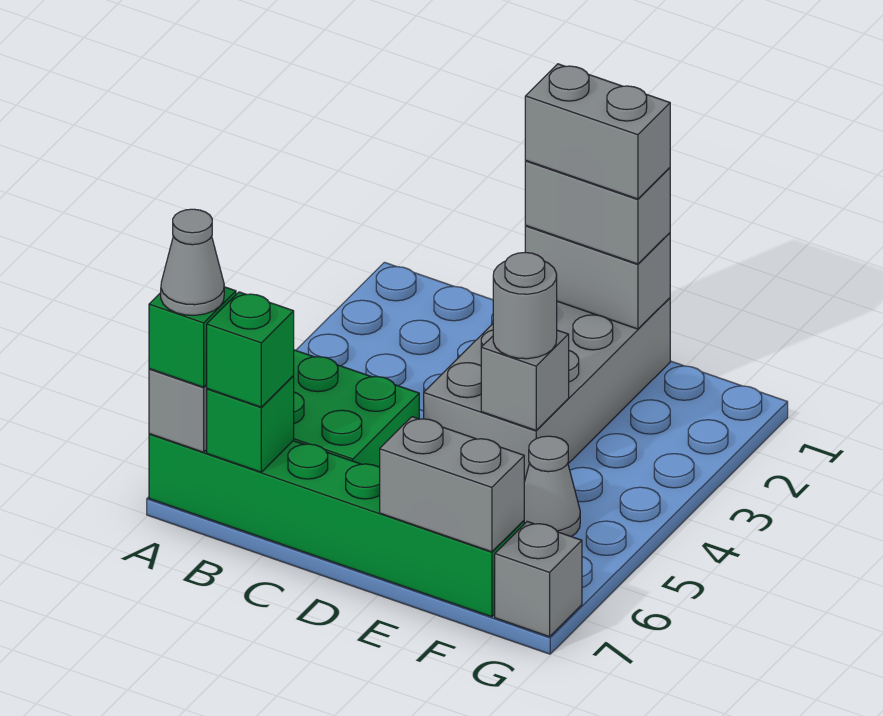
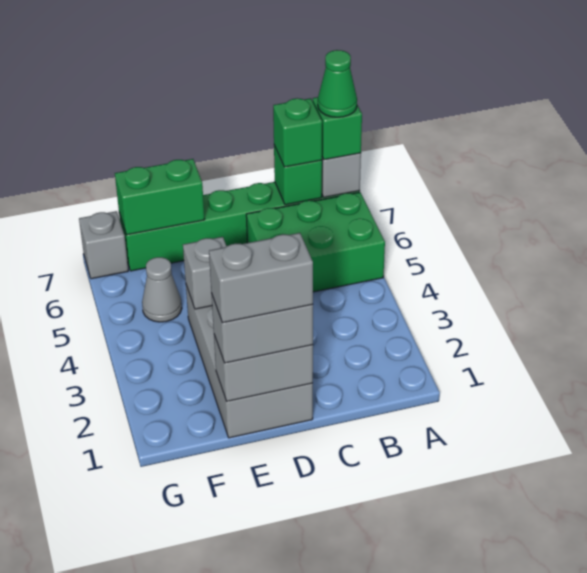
grey 1x1 cone [161,209,224,315] -> green 1x1 cone [318,50,357,117]
grey 1x1 round brick [493,252,557,359] -> none
grey 1x2 brick [380,417,524,552] -> green 1x2 brick [115,159,205,235]

